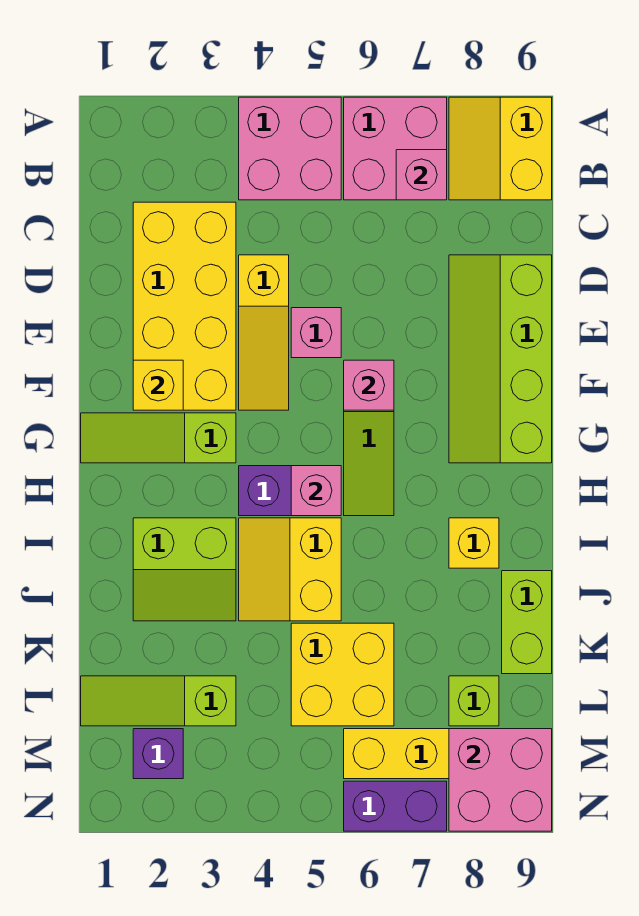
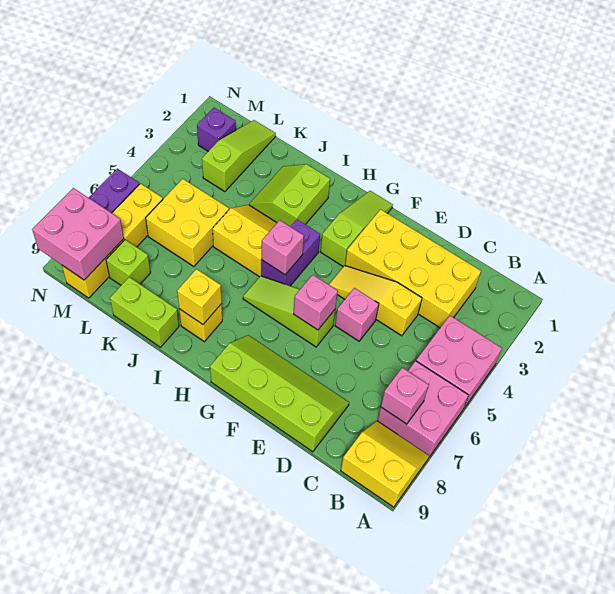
yellow 1x1 brick [133,360,183,410] -> yellow 1x1 brick moved to [177,269,222,324]

